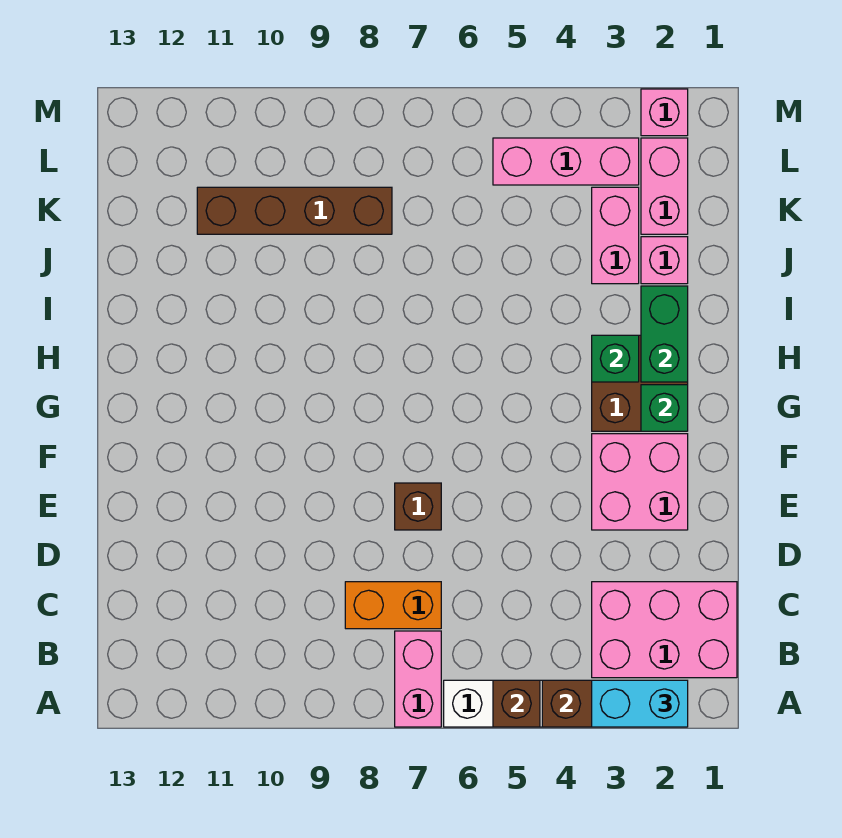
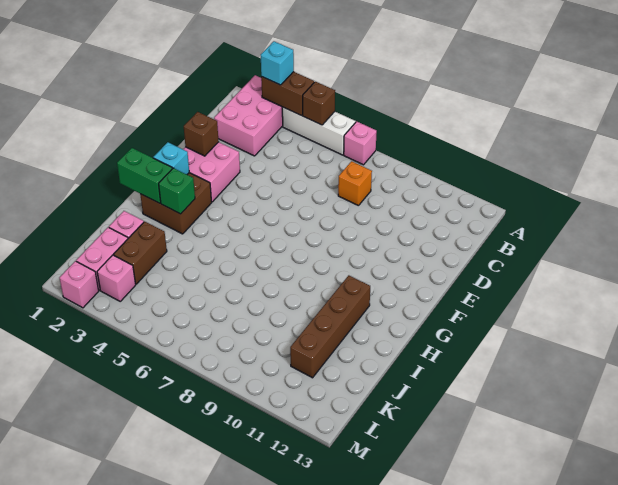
cyan 1x2 brick [592,680,688,727] -> cyan 1x1 brick [261,41,294,85]
pink 1x2 brick [395,631,441,727] -> pink 1x1 brick [344,122,377,165]
pink 2x3 brick [592,582,737,678] -> pink 2x3 brick turned to [214,75,283,156]
orange 1x2 brick [345,582,441,629] -> orange 1x1 brick [338,161,372,206]
brown 1x1 brick [395,483,441,530] -> brown 1x1 brick moved to [184,112,219,156]
green 1x1 brick [641,385,688,431] -> cyan 1x1 brick [153,142,189,174]
green 1x2 brick [641,286,688,382] -> green 1x2 brick turned to [117,148,172,203]
pink 1x2 brick [592,187,639,284] -> brown 1x2 brick [114,221,167,284]
brown 1x4 brick [197,187,392,234] -> brown 1x4 brick turned to [290,275,370,378]
pink 1x3 brick [493,138,639,185] -> pink 1x1 brick [97,255,136,301]

